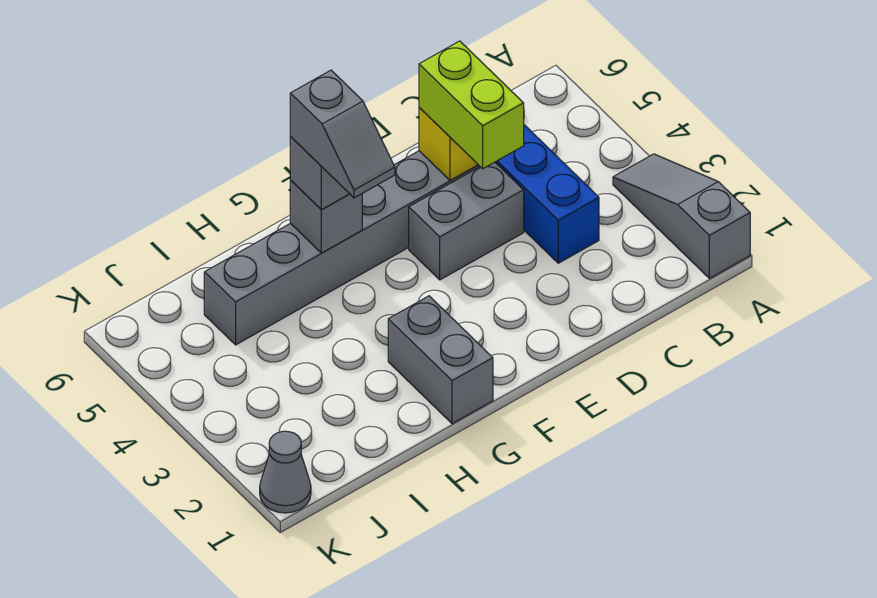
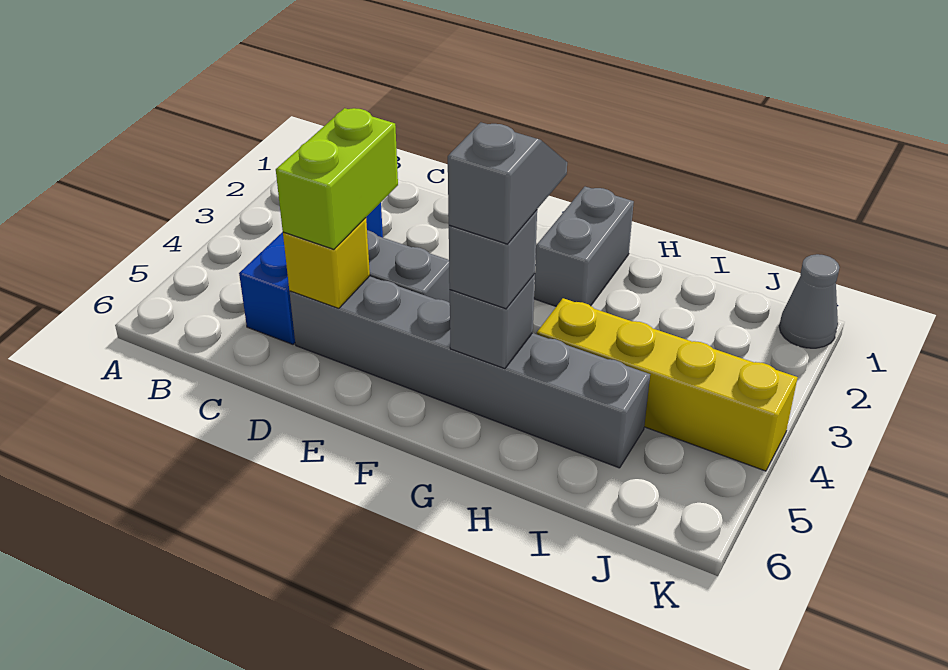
grey 1x3 slope [613,154,750,278] -> none
none -> yellow 1x4 brick [537,298,798,471]

